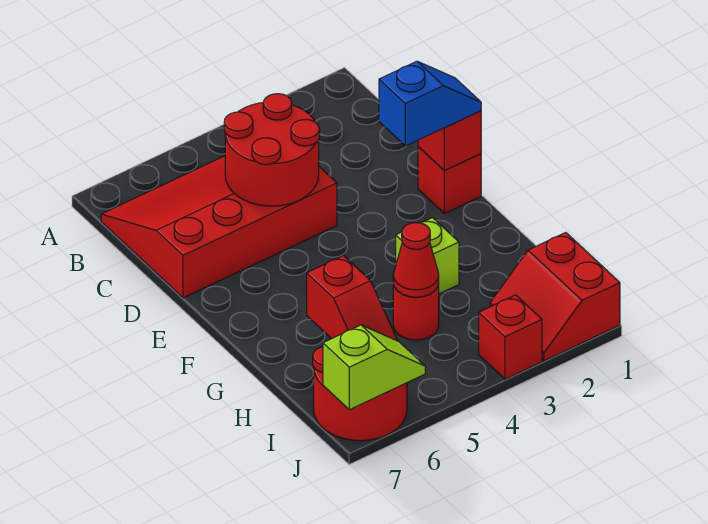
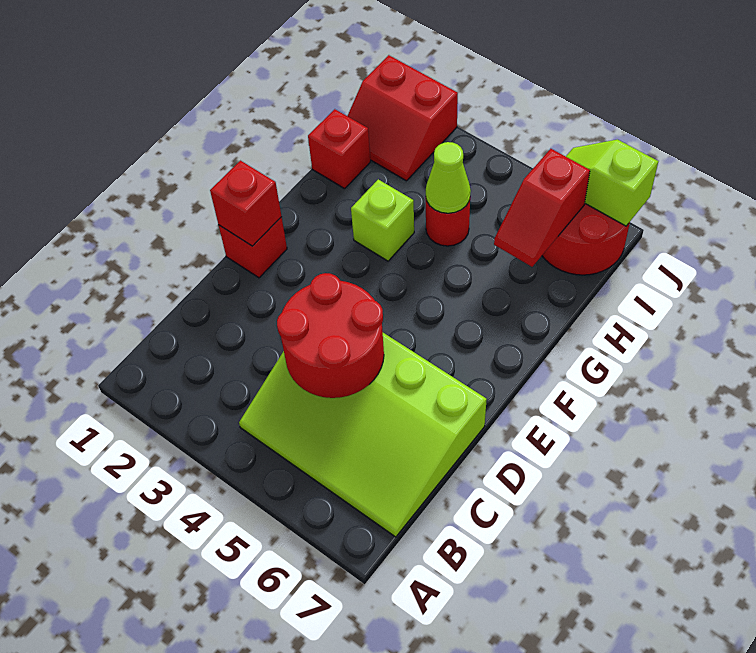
red 3x4 slope [101,156,337,298] -> lime 3x4 slope [239,333,487,537]
blue 1x2 slope [379,61,481,146] -> none
red 1x1 cone [393,223,439,297] -> lime 1x1 cone [426,142,471,213]
red 1x2 slope [307,256,397,341] -> red 1x2 slope turned to [494,149,590,267]
red 2x2 slope [490,233,620,361] -> red 2x2 slope turned to [348,55,458,181]
red 1x1 brick [479,295,542,379] -> red 1x1 brick moved to [308,109,370,189]

